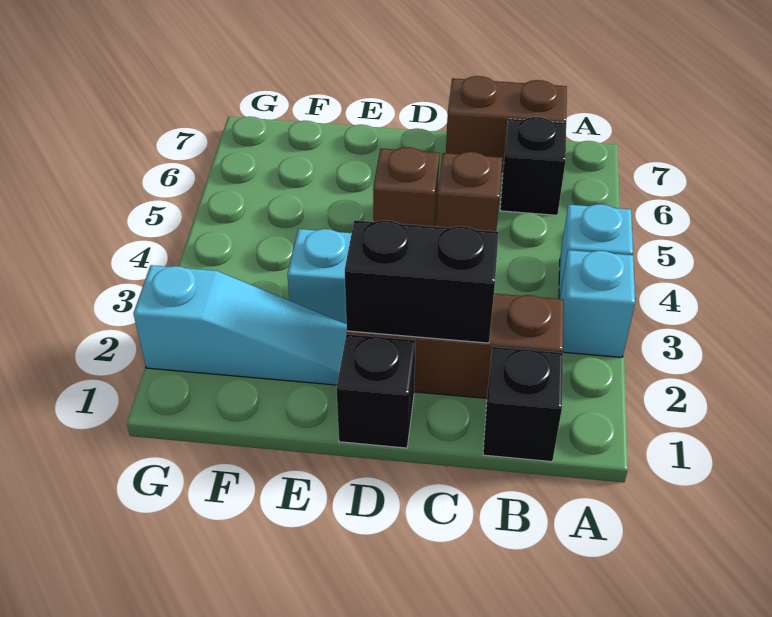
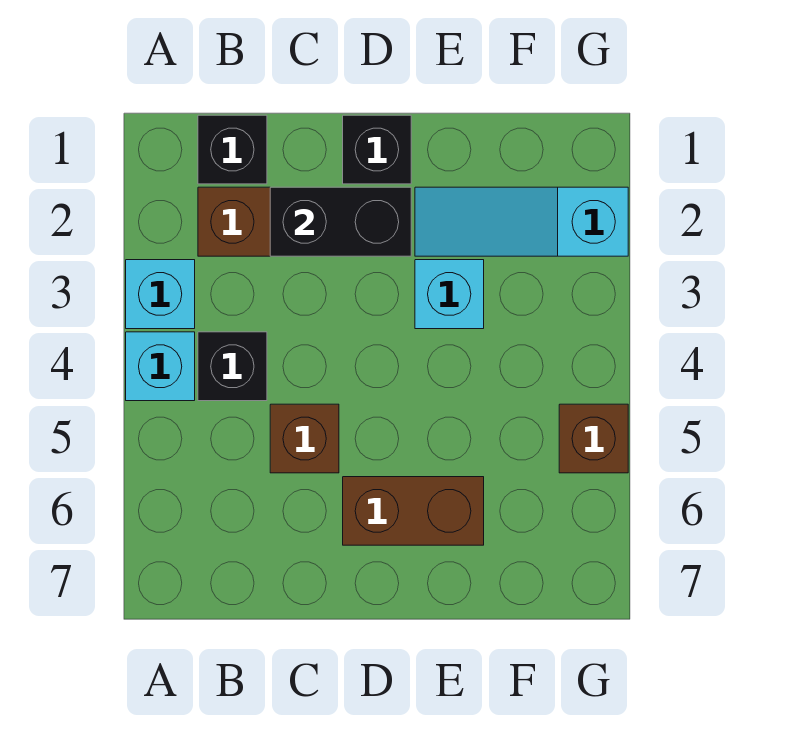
black 1x1 brick [500,117,566,215] -> black 1x1 brick moved to [198,332,267,401]
brown 1x2 brick [446,76,567,172] -> brown 1x2 brick moved to [343,477,484,545]
brown 1x1 brick [373,147,440,227] -> brown 1x1 brick moved to [559,404,628,473]

